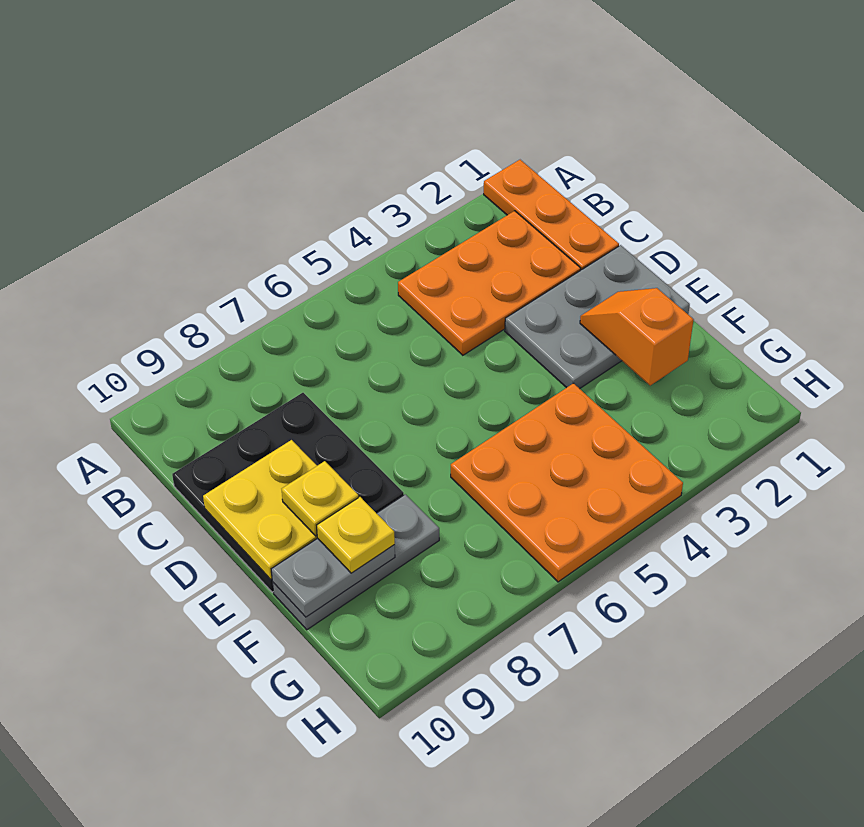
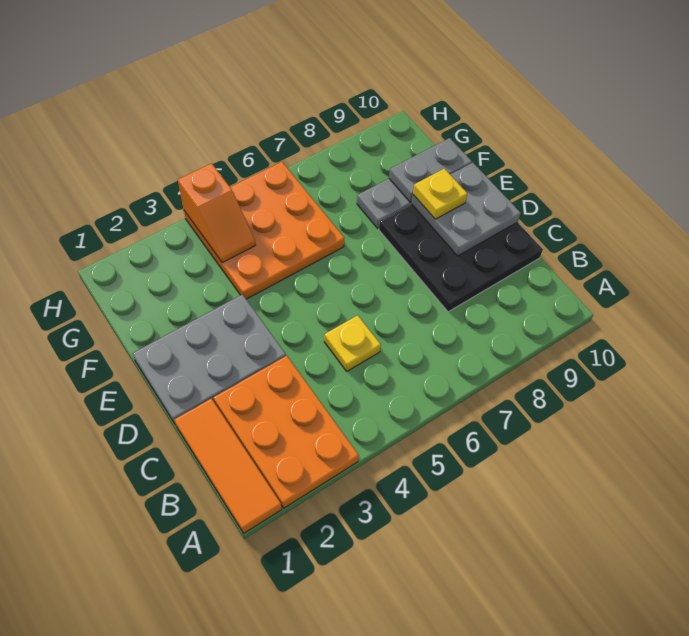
orange 1x3 plate [484,160,619,270] -> orange 1x3 tile [174,398,282,533]
orange 2x3 plate [398,211,581,355] -> orange 2x3 plate turned to [213,356,359,508]
yellow 2x2 plate [203,440,317,579] -> grey 2x2 plate [411,163,521,256]
orange 1x2 slope [580,288,694,385] -> orange 1x2 slope moved to [178,163,255,263]
yellow 1x1 plate [317,497,395,573] -> yellow 1x1 plate moved to [324,315,381,371]

